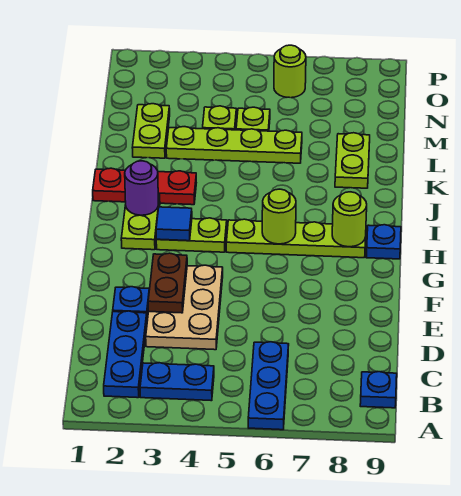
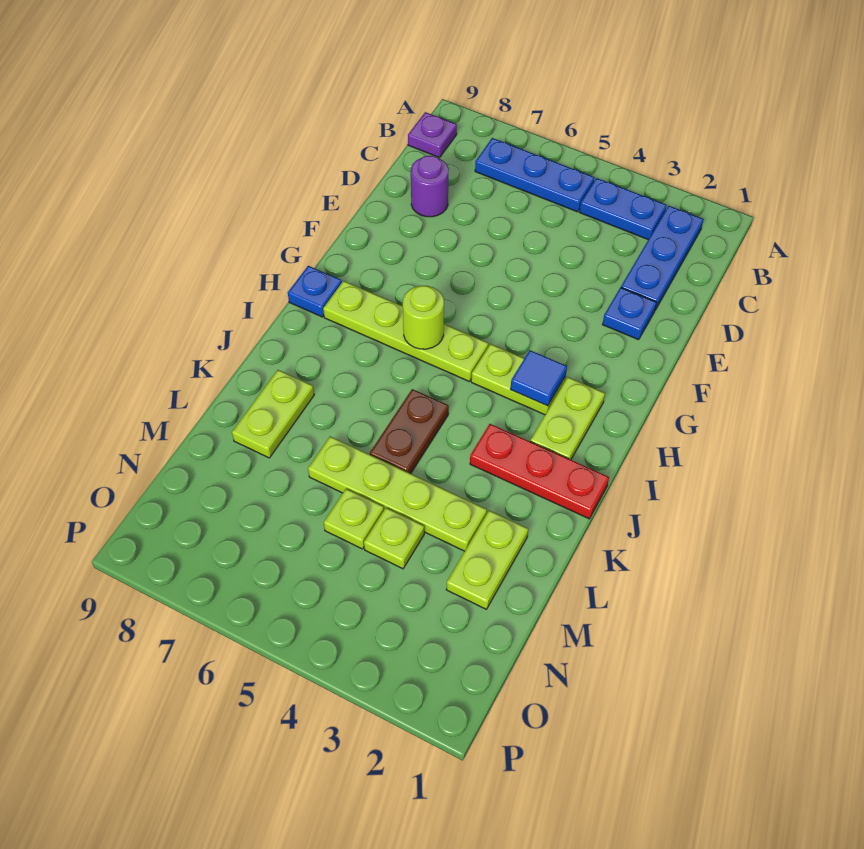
blue 1x3 plate [248,342,289,430] -> blue 1x3 plate turned to [475,138,595,212]
blue 1x1 plate [360,372,397,408] -> purple 1x1 plate [408,112,457,158]
tan 2x3 plate [146,265,223,350] -> none
brown 1x2 plate [148,253,187,313] -> brown 1x2 plate moved to [370,389,449,474]
lime 1x1 round brick [332,192,367,247] -> none
purple 1x1 round brick [125,161,158,215] -> purple 1x1 round brick moved to [411,156,449,217]
lime 1x1 round brick [274,45,306,98] -> none

